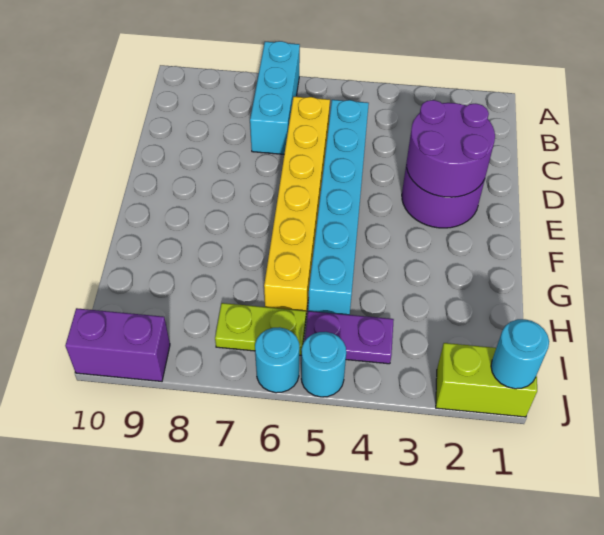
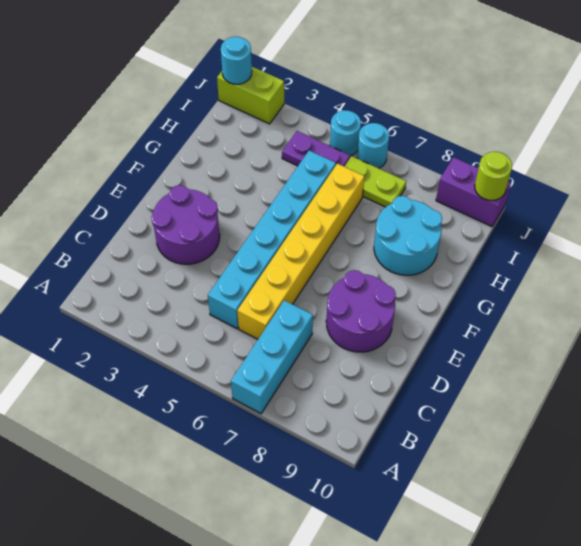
purple 2x2 round brick [406,100,495,197] -> purple 2x2 round brick moved to [326,270,396,352]
none -> cyan 2x2 round brick [374,196,442,275]
none -> lime 1x1 round brick [475,152,512,200]

